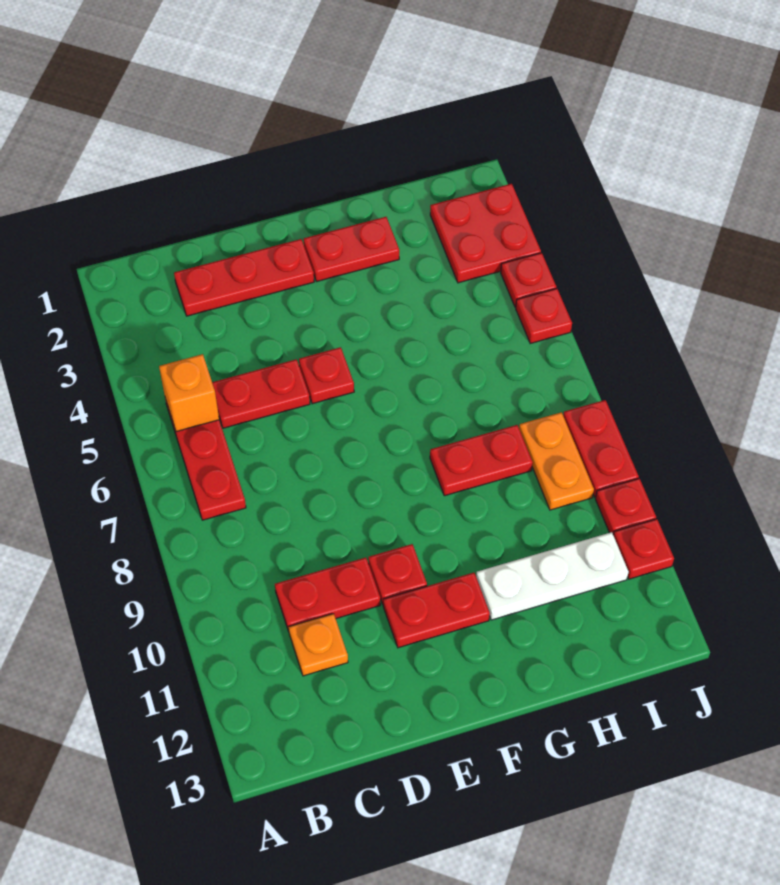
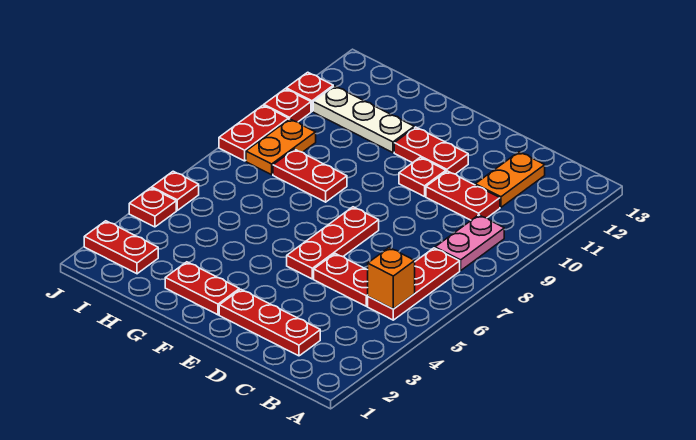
none -> pink 1x2 plate [435,215,504,271]
orange 1x1 plate [289,614,348,676] -> orange 1x2 plate [475,152,545,207]
red 1x1 plate [299,347,354,404] -> red 1x3 plate [287,207,379,279]
red 2x2 plate [430,184,541,283] -> red 1x2 plate [84,221,158,274]

